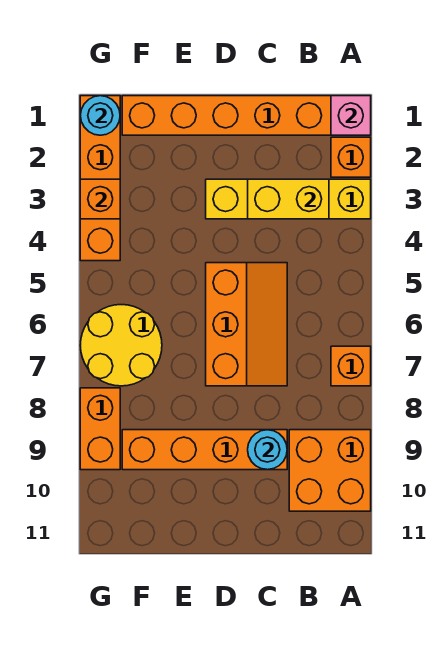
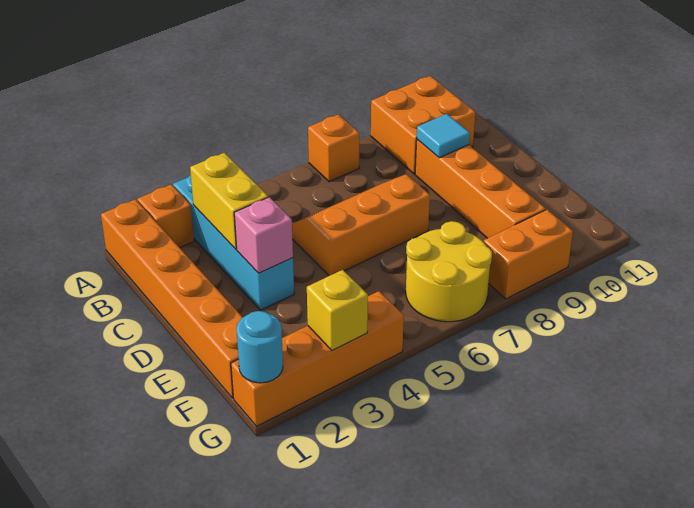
pink 1x1 brick [331,96,371,135] -> pink 1x1 brick moved to [234,197,293,273]
yellow 1x4 brick [206,179,371,219] -> cyan 1x4 brick [173,175,294,310]
cyan 1x1 round brick [248,430,287,470] -> cyan 1x1 tile [417,114,470,158]
orange 1x1 brick [80,179,120,219] -> yellow 1x1 brick [307,270,368,351]

